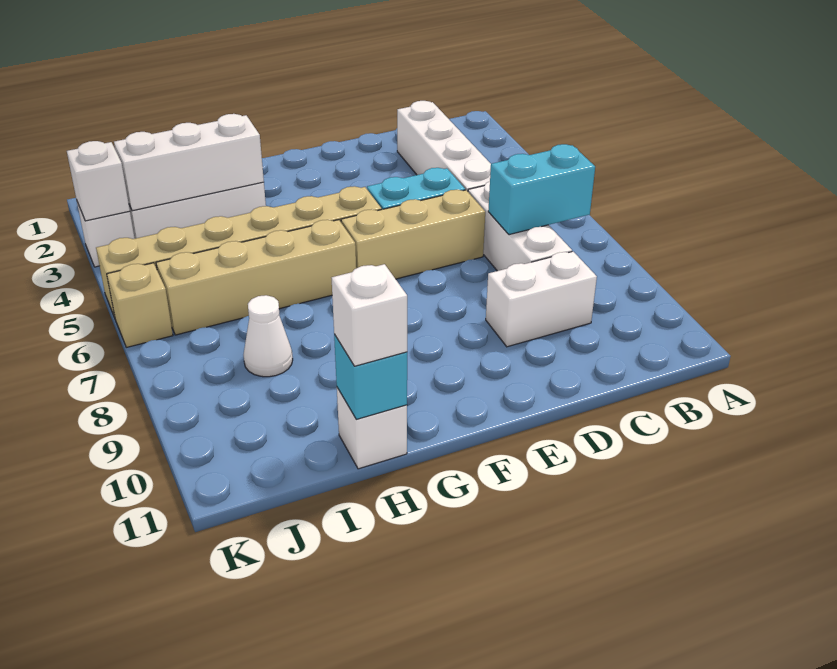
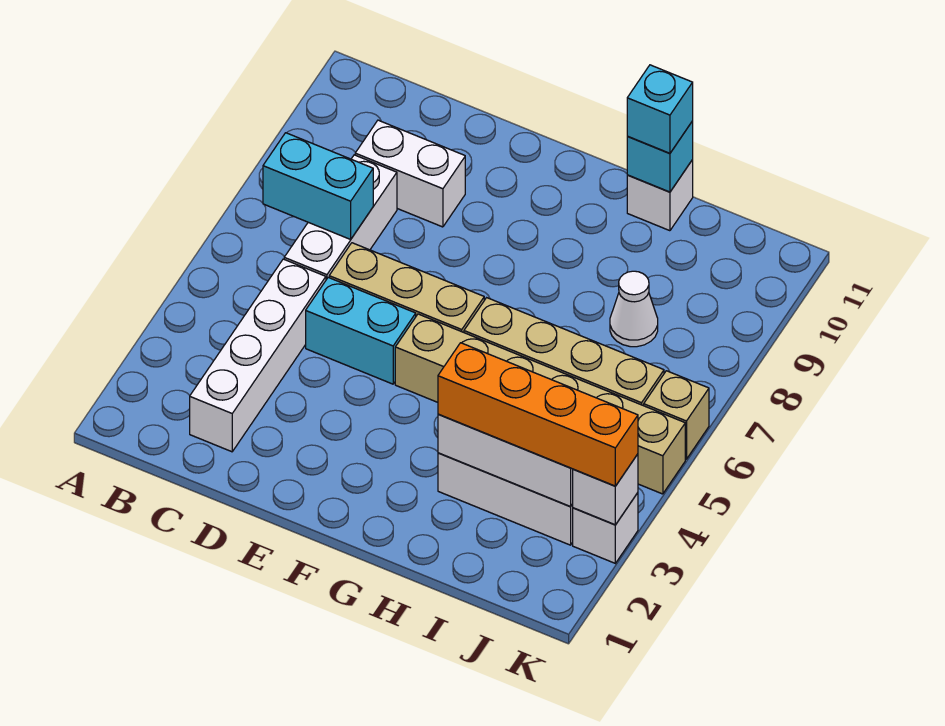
none -> orange 1x4 brick [438,343,638,486]
white 1x1 brick [332,264,407,366] -> cyan 1x1 brick [627,65,693,153]

